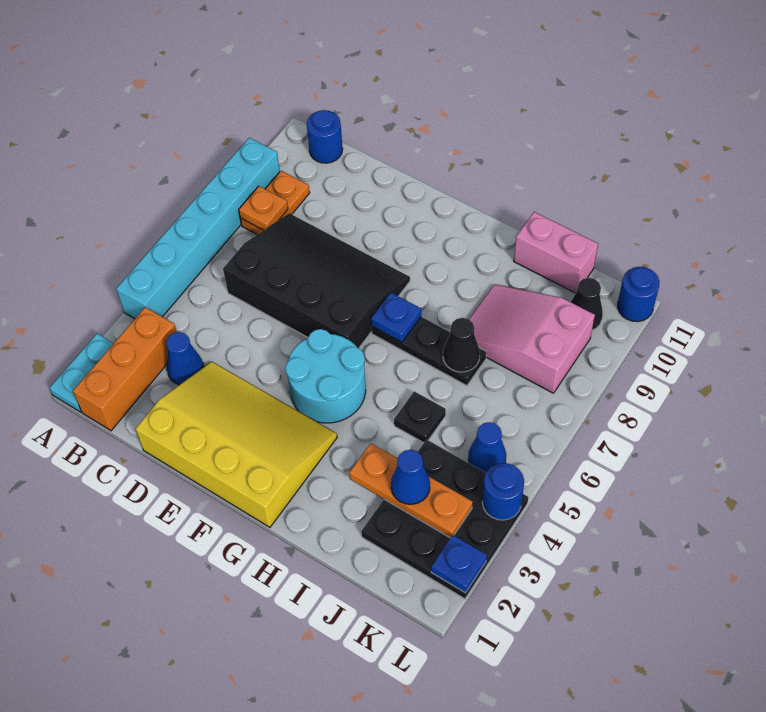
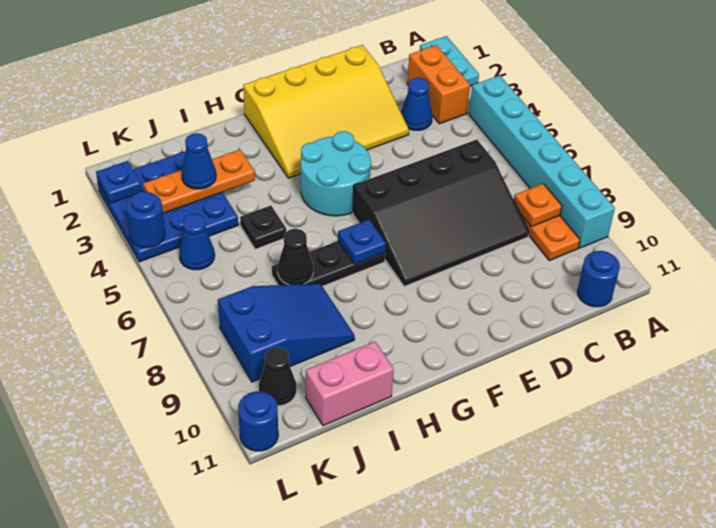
orange 1x3 brick [73,307,177,431] -> orange 1x2 brick [407,45,470,124]
pink 2x3 slope [469,284,595,393] -> blue 2x3 slope [218,283,355,382]
black 3x3 plate [361,440,528,599] -> blue 3x3 plate [98,152,238,262]

